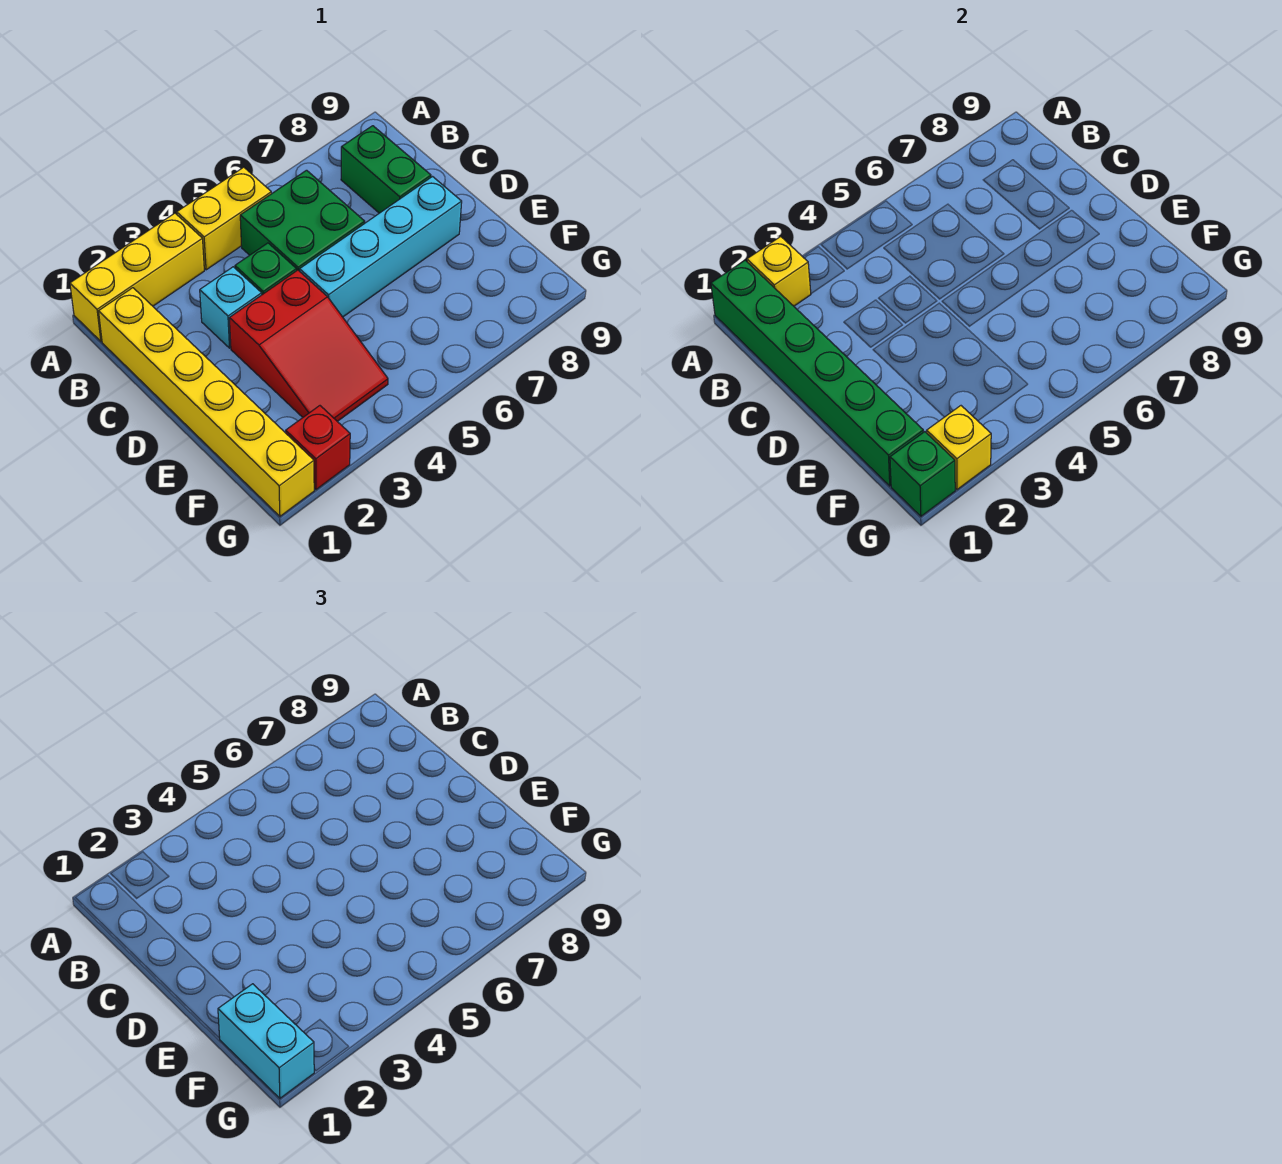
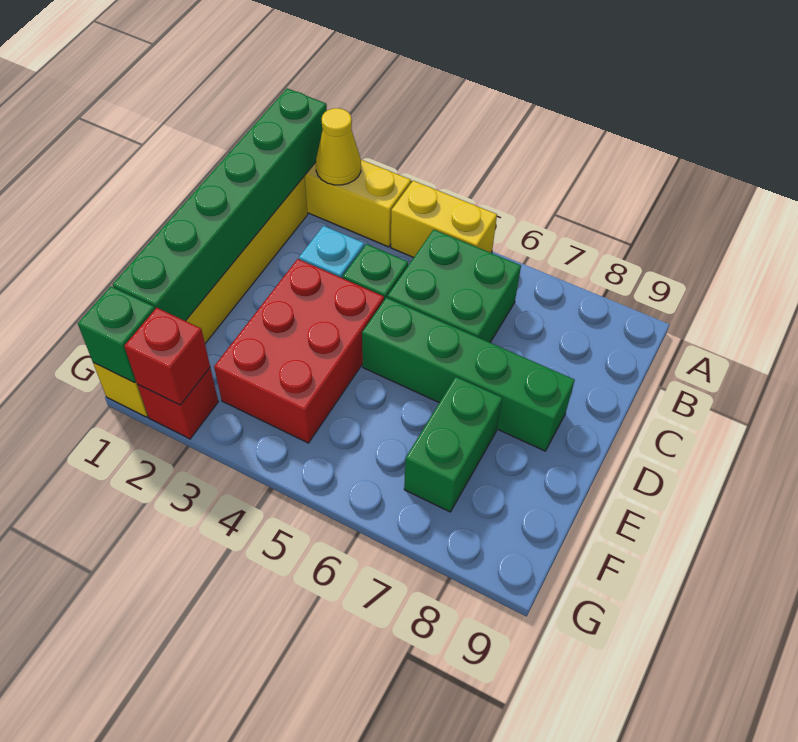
yellow 1x1 brick [747,237,811,306] -> yellow 1x1 cone [316,108,361,185]
green 1x2 brick [341,126,431,213] -> green 1x2 brick moved to [404,377,502,512]
red 2x3 slope [229,270,388,421] -> red 2x3 brick [214,259,384,443]
cyan 1x4 brick [300,177,462,317] -> green 1x4 brick [362,297,575,451]
cyan 1x2 brick [218,984,314,1098] -> none
yellow 1x1 brick [927,406,991,490] -> red 1x1 brick [124,308,210,405]

